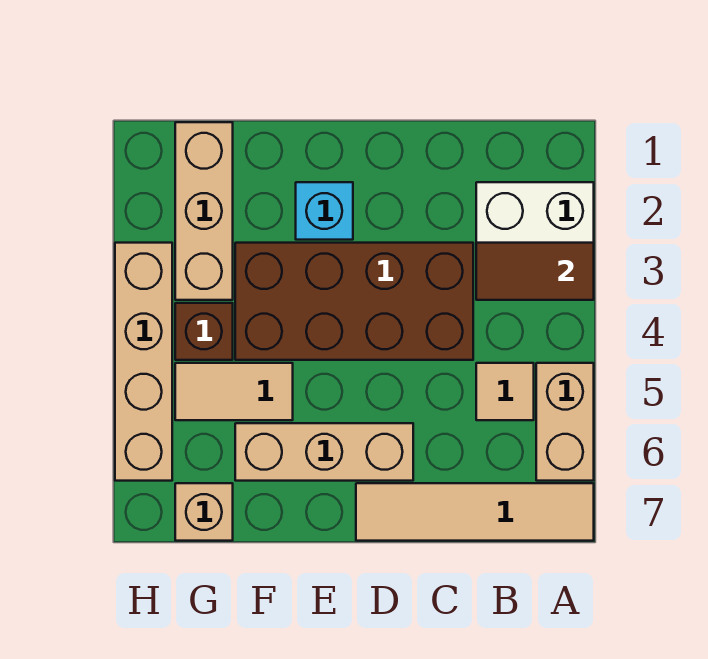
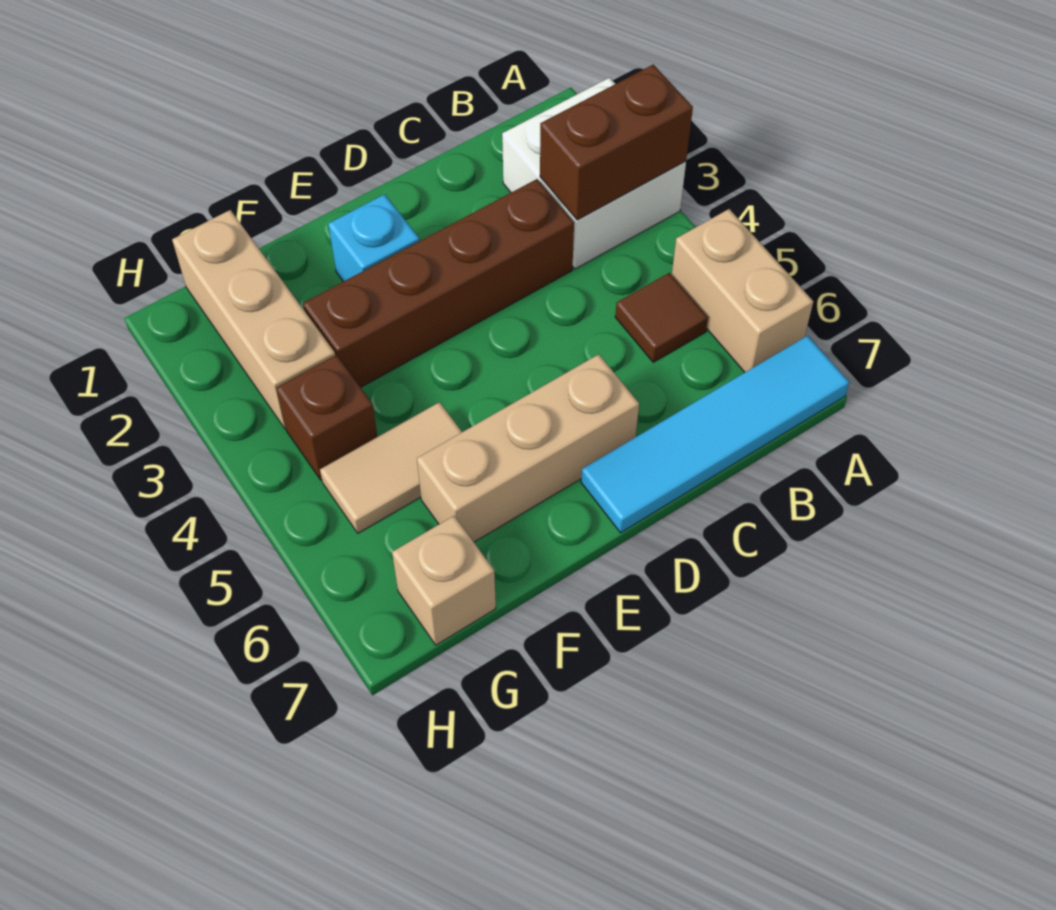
brown 1x2 tile [476,243,594,300] -> brown 1x2 brick [540,65,693,220]
tan 1x4 tile [356,483,594,541] -> cyan 1x4 tile [581,336,849,533]
tan 1x1 tile [476,363,534,420] -> brown 1x1 tile [615,273,708,362]
brown 2x4 brick [235,243,473,360] -> brown 1x4 brick [303,179,574,387]
tan 1x4 brick [115,243,172,481] -> none

